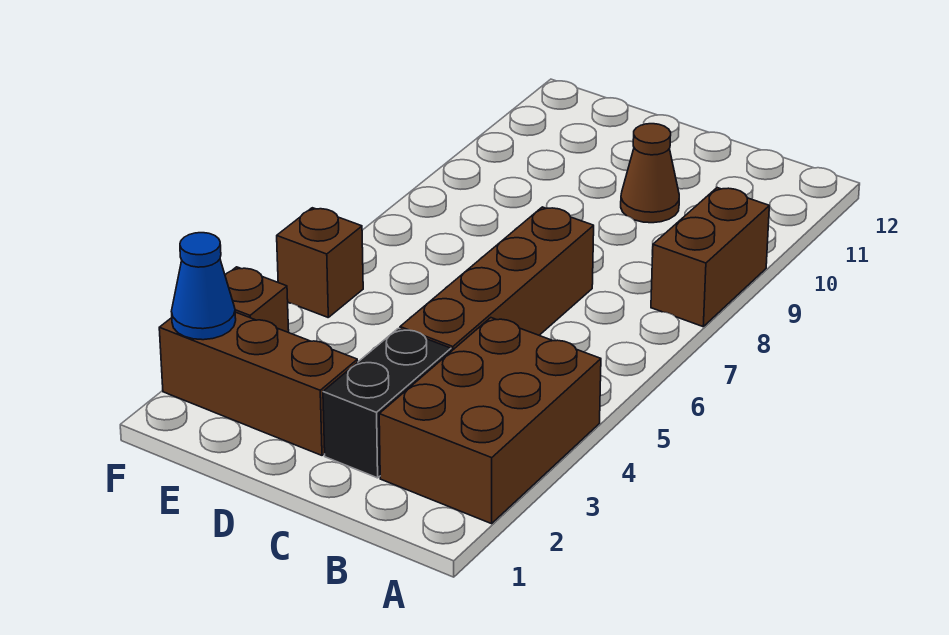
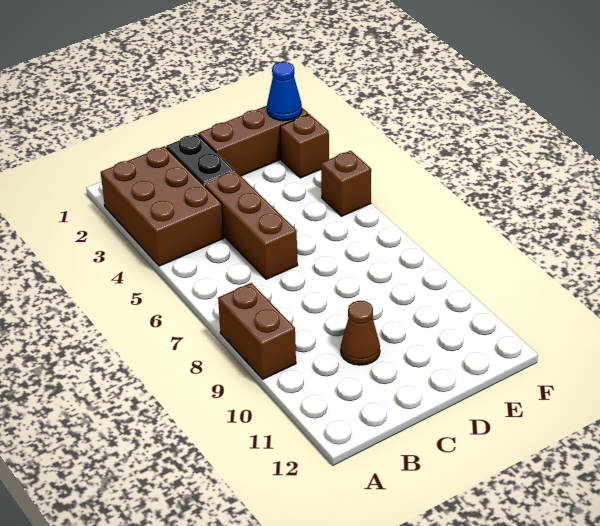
brown 1x4 brick [400,207,594,351] -> brown 1x3 brick [204,171,297,279]

